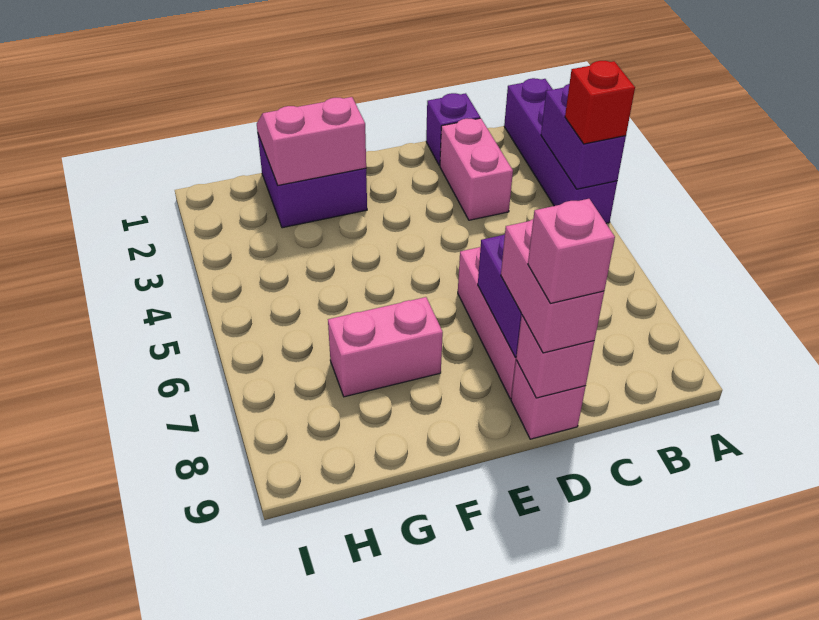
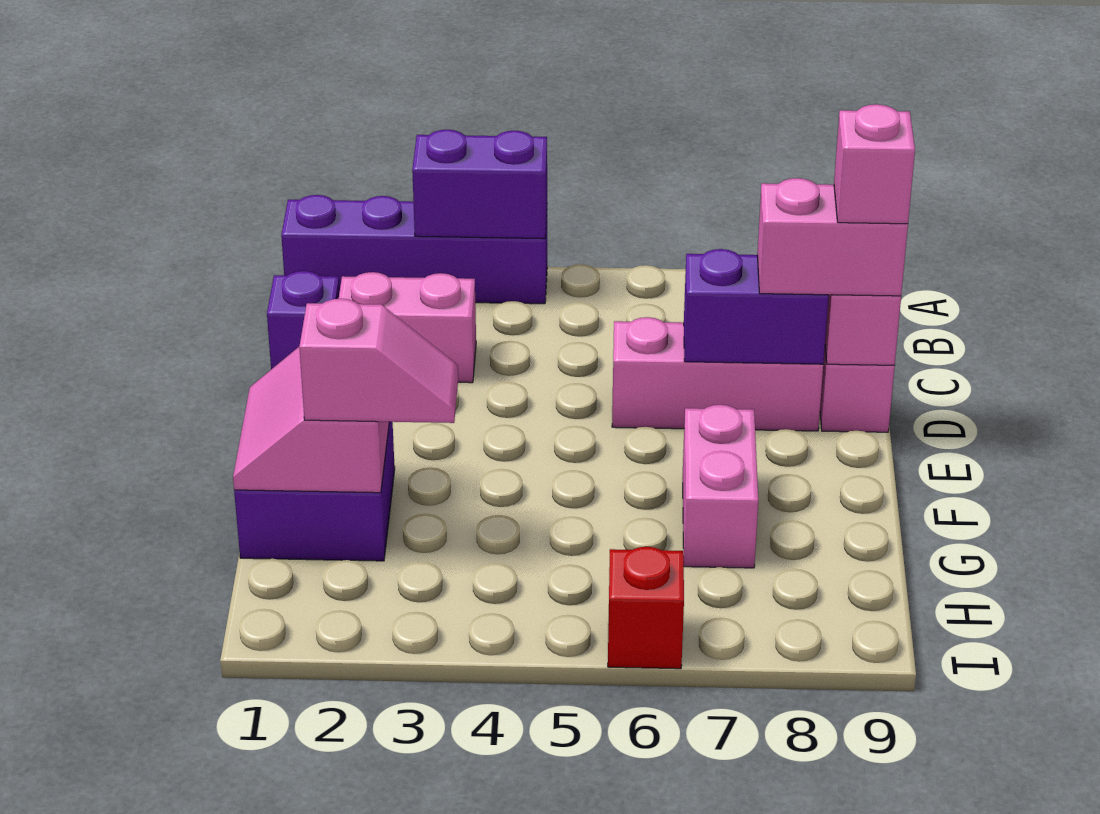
red 1x1 brick [565,61,635,144] -> red 1x1 brick moved to [608,547,684,669]
none -> pink 1x2 slope [299,299,458,423]

